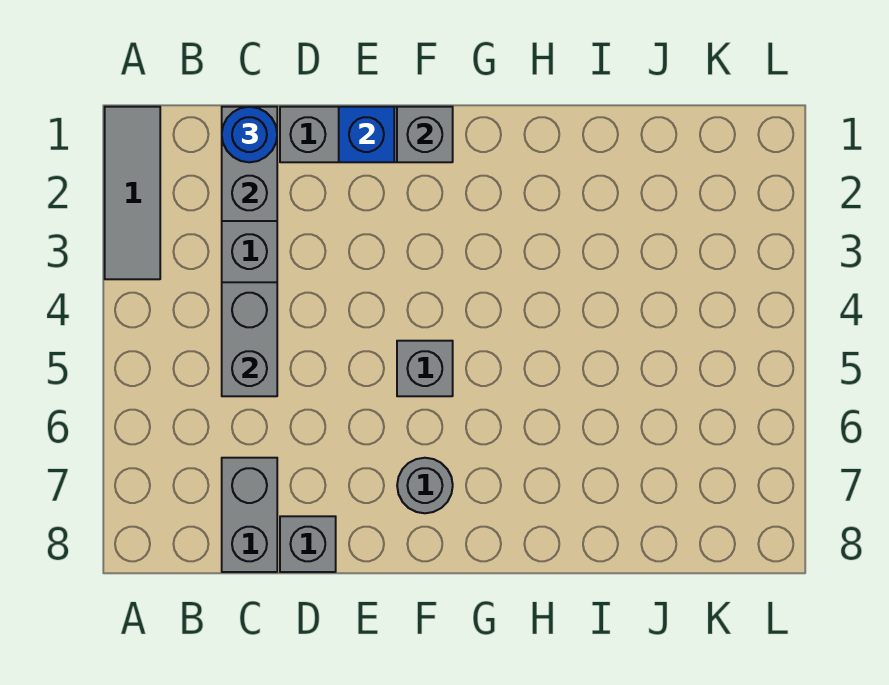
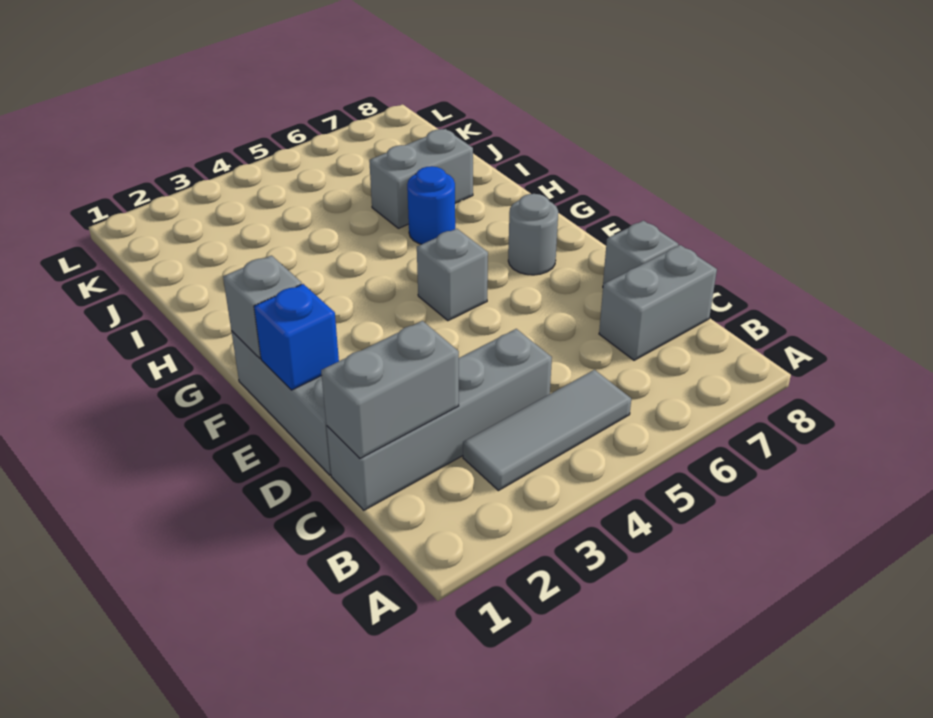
grey 1x3 tile [105,107,160,279] -> grey 1x3 tile moved to [463,370,631,491]
blue 1x1 round brick [222,107,277,162] -> blue 1x1 round brick moved to [407,166,455,244]
grey 1x2 brick [222,282,277,396] -> grey 1x2 brick moved to [369,129,473,228]

